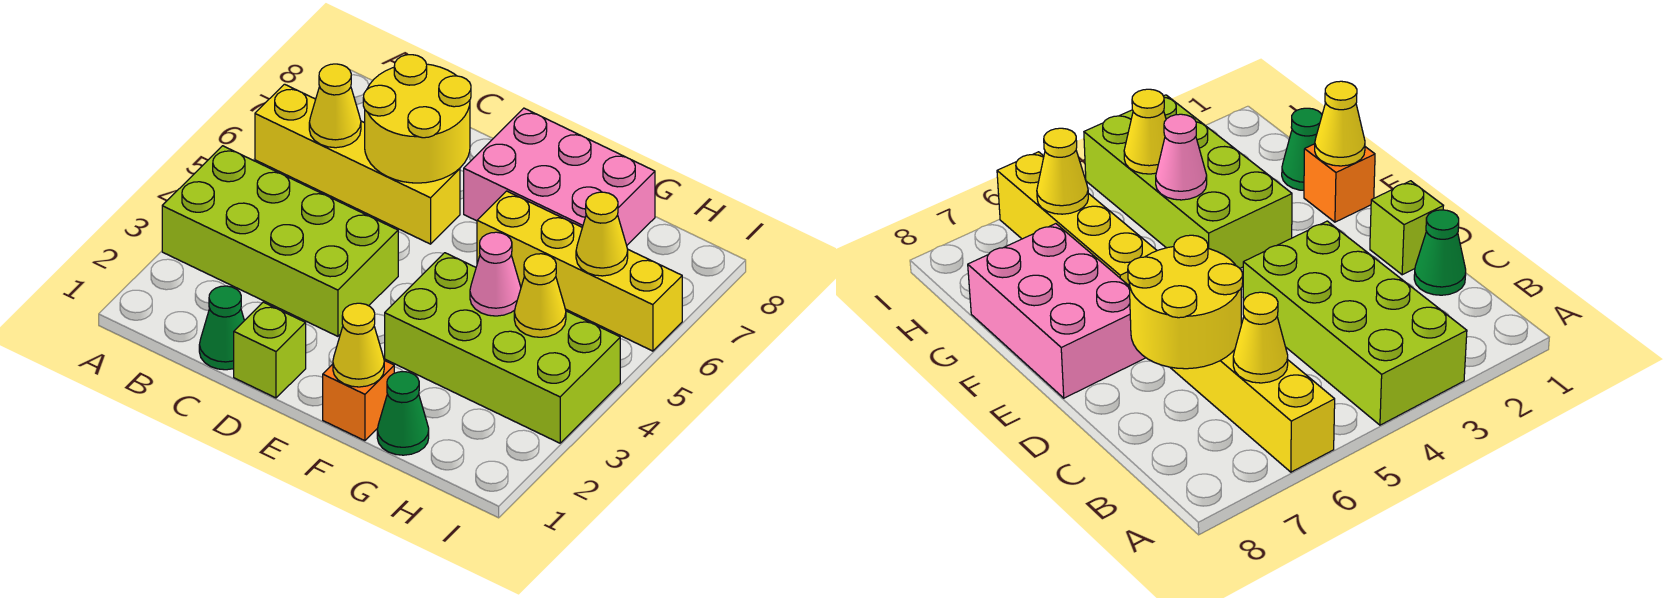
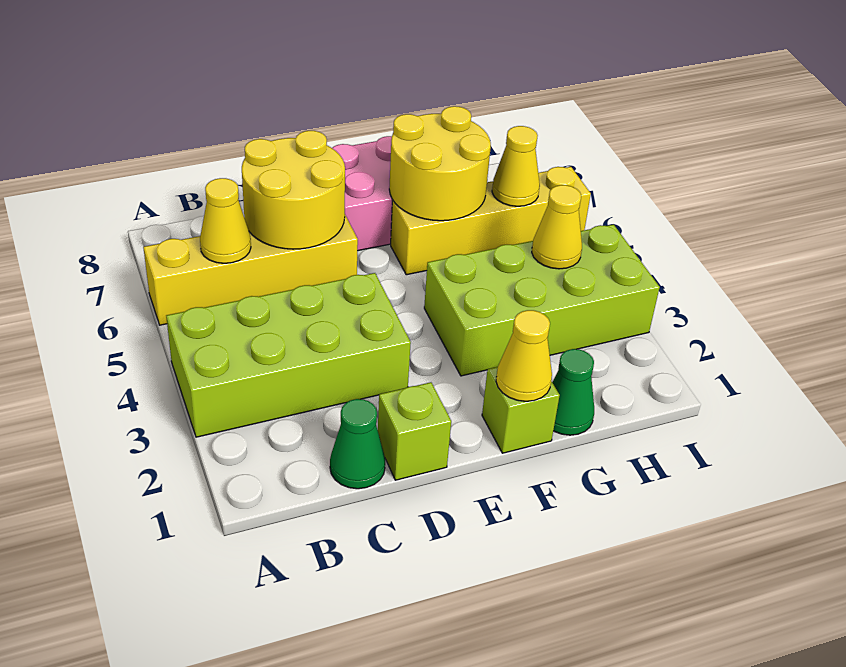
orange 1x1 brick [323,361,394,441] -> lime 1x1 brick [482,367,560,453]
none -> yellow 2x2 round brick [389,106,491,221]
pink 1x1 cone [470,232,521,316] -> none

